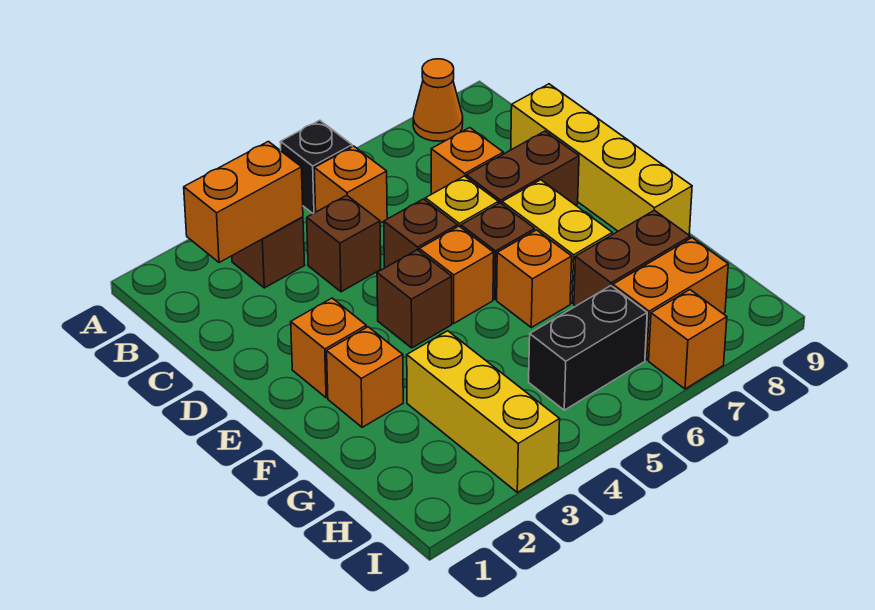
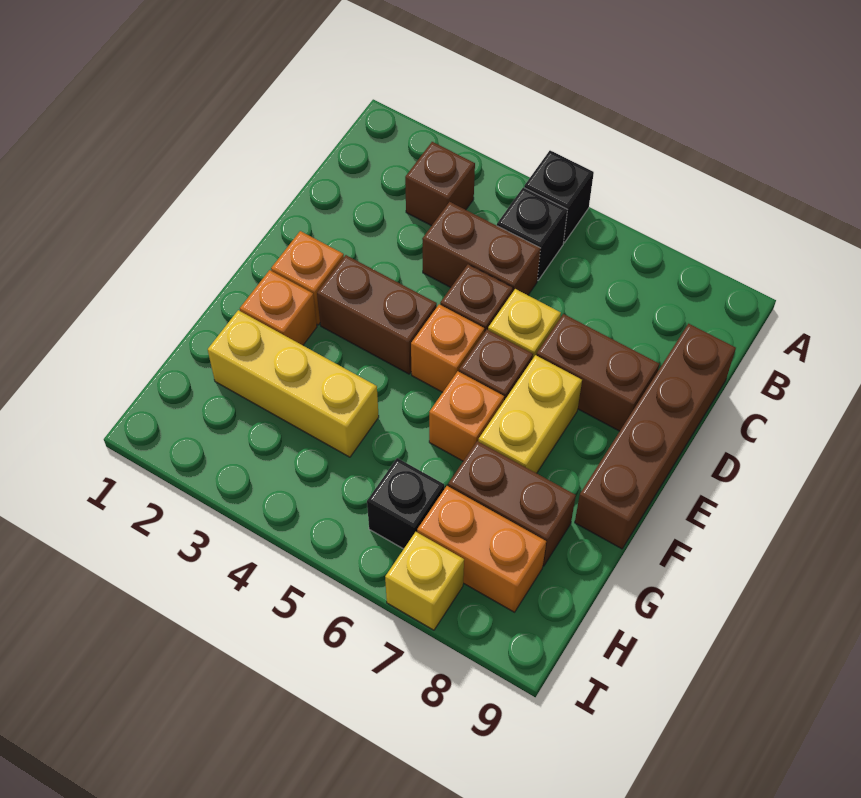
orange 1x1 cone [413,59,463,141] -> none
orange 1x2 brick [184,141,303,263] -> none
orange 1x1 brick [314,146,387,223] -> black 1x1 brick [497,187,567,280]
brown 1x1 brick [307,195,381,292] -> brown 1x2 brick [422,202,540,295]
orange 1x1 brick [431,128,503,194] -> none
yellow 1x4 brick [511,84,692,235] -> brown 1x4 brick [575,324,736,549]
brown 1x1 brick [377,250,452,348] -> brown 1x2 brick [317,255,437,374]
yellow 1x3 brick [407,331,560,492] -> yellow 1x3 brick turned to [208,310,379,457]
black 1x2 brick [529,286,647,410] -> black 1x1 brick [367,458,444,549]
orange 1x1 brick [649,290,727,389] -> yellow 1x1 brick [385,532,464,630]

